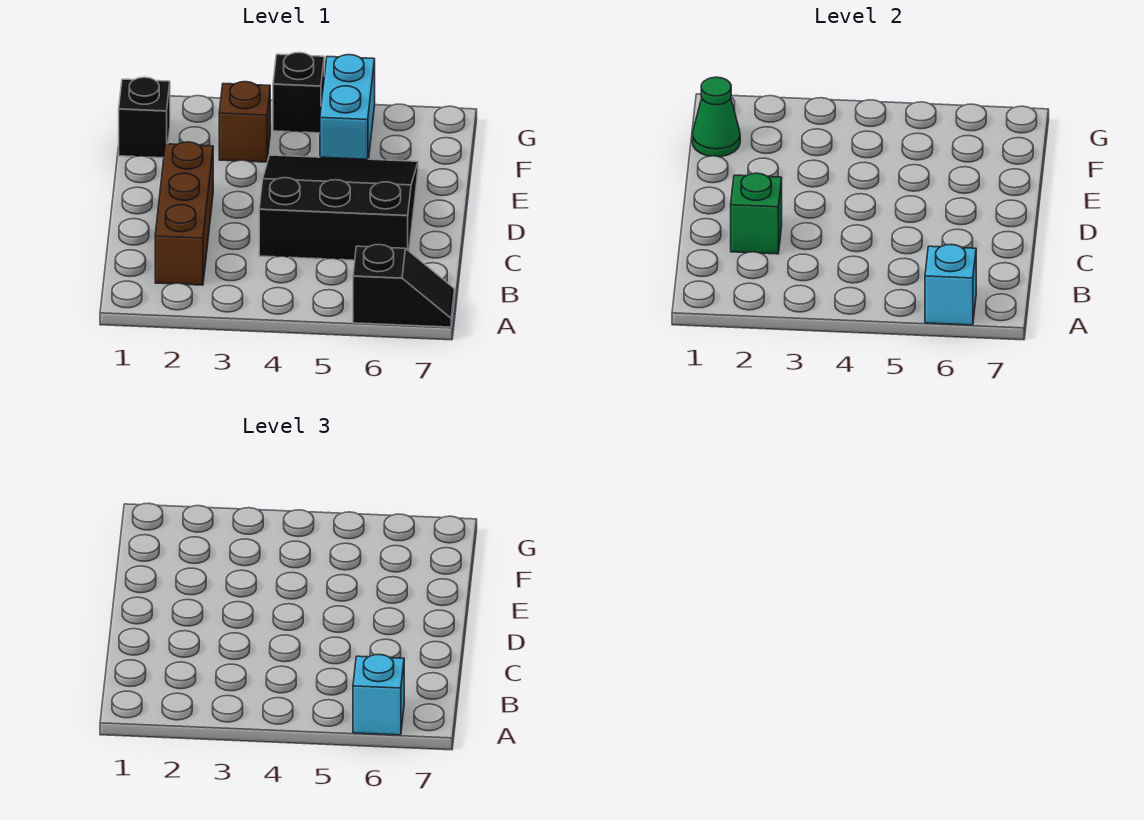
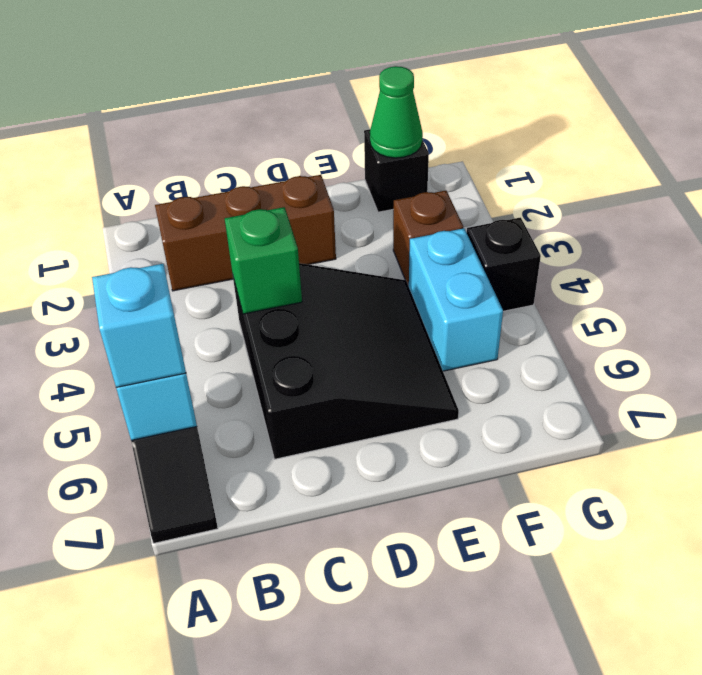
green 1x1 brick [731,173,782,254] -> green 1x1 brick moved to [225,207,302,314]
cyan 1x2 brick [320,55,375,159] -> cyan 1x2 brick turned to [409,228,503,371]

